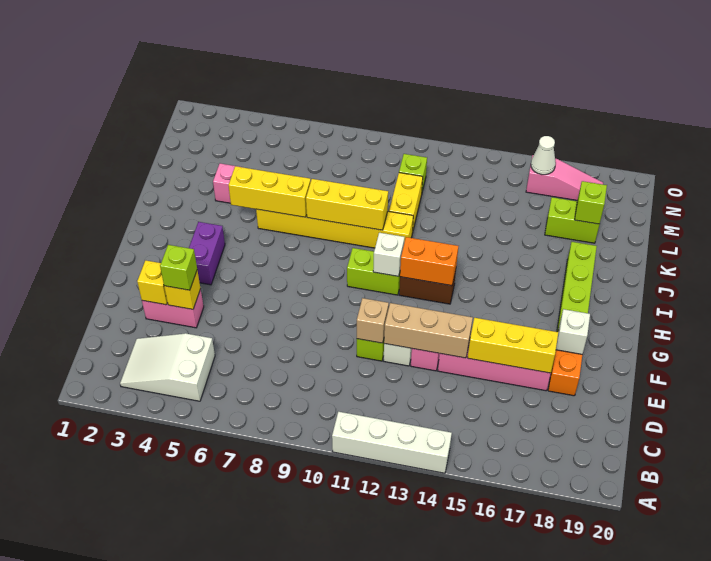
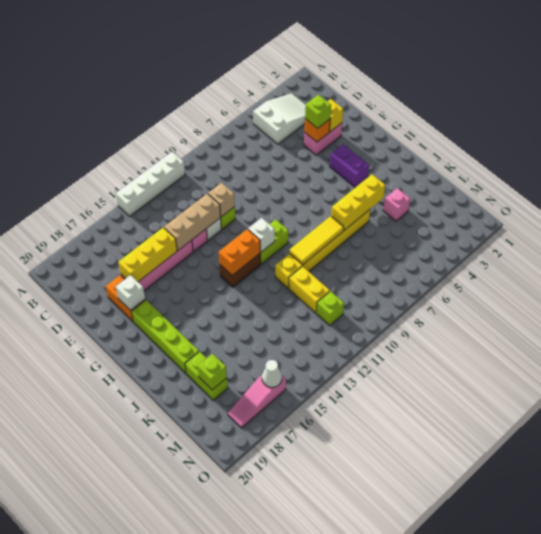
yellow 1x1 brick [164,270,201,309] -> orange 1x1 brick [305,119,330,142]
yellow 1x3 brick [306,179,388,230] -> yellow 1x3 tile [289,216,344,265]
lime 1x2 brick [545,197,599,243] -> lime 1x2 brick turned to [185,352,228,400]

